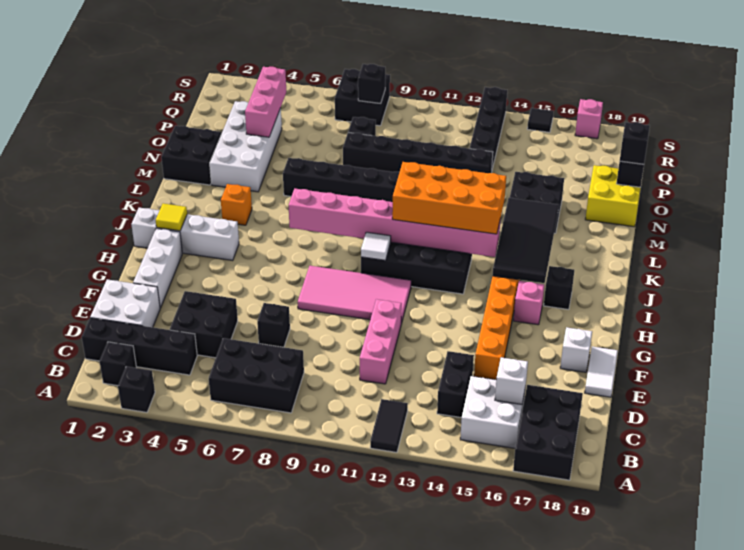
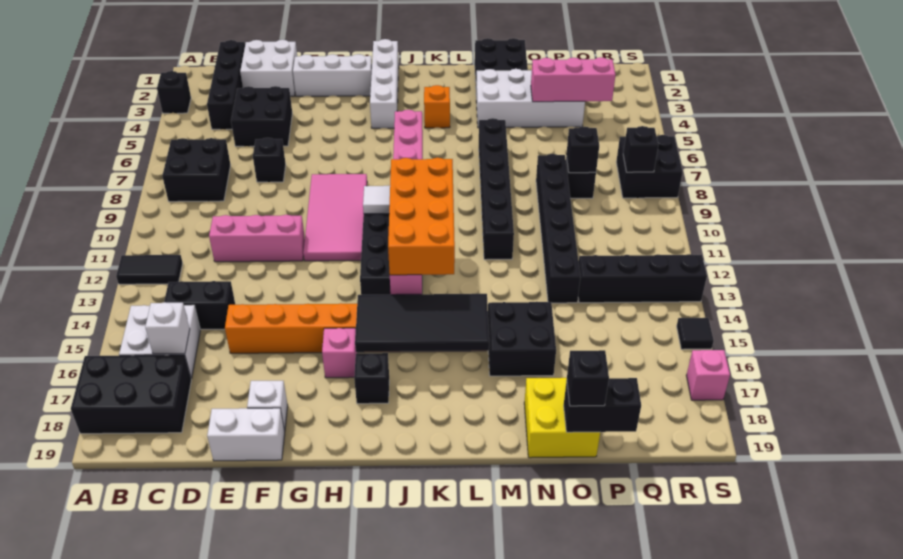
black 1x1 brick [100,342,136,386] -> black 1x1 brick moved to [566,127,599,173]
black 2x3 brick [209,338,304,413] -> black 2x2 brick [162,138,231,202]
white 1x2 tile [585,347,618,397] -> white 1x2 brick [207,408,285,461]
yellow 1x1 tile [156,204,187,231] -> none

